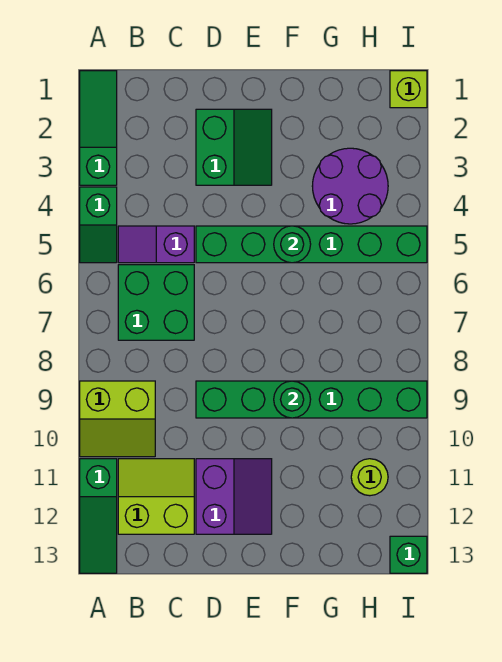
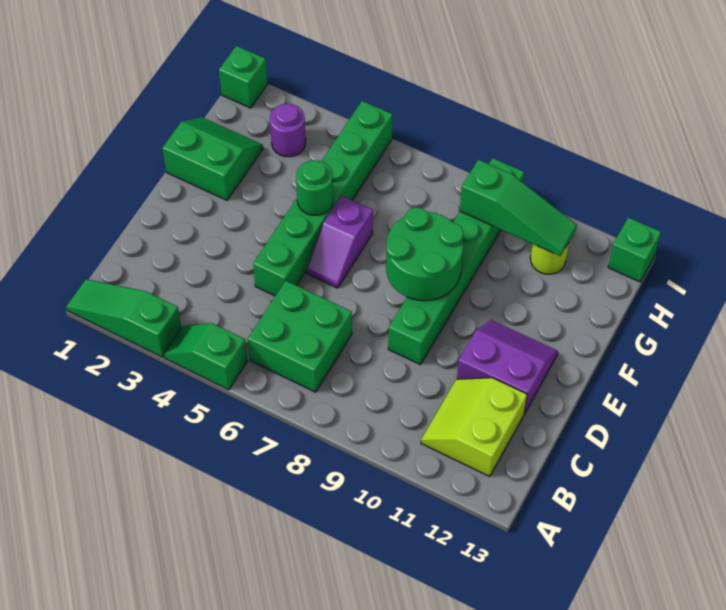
green 1x2 slope [80,187,117,263] -> green 1x2 slope turned to [164,323,247,390]
lime 2x2 slope [80,381,155,457] -> none
green 1x3 slope [80,459,117,573] -> green 1x3 slope moved to [460,160,577,256]
purple 1x2 slope [118,226,194,263] -> purple 1x2 slope moved to [306,196,373,288]
green 2x2 slope [196,109,272,185] -> green 2x2 slope moved to [162,117,263,200]
green 1x1 round brick [274,381,311,418] -> green 2x2 round brick [386,207,464,301]
purple 2x2 round brick [312,148,388,224] -> purple 1x1 round brick [270,104,306,157]
lime 1x1 brick [390,71,427,108] -> green 1x1 brick [219,46,268,108]

